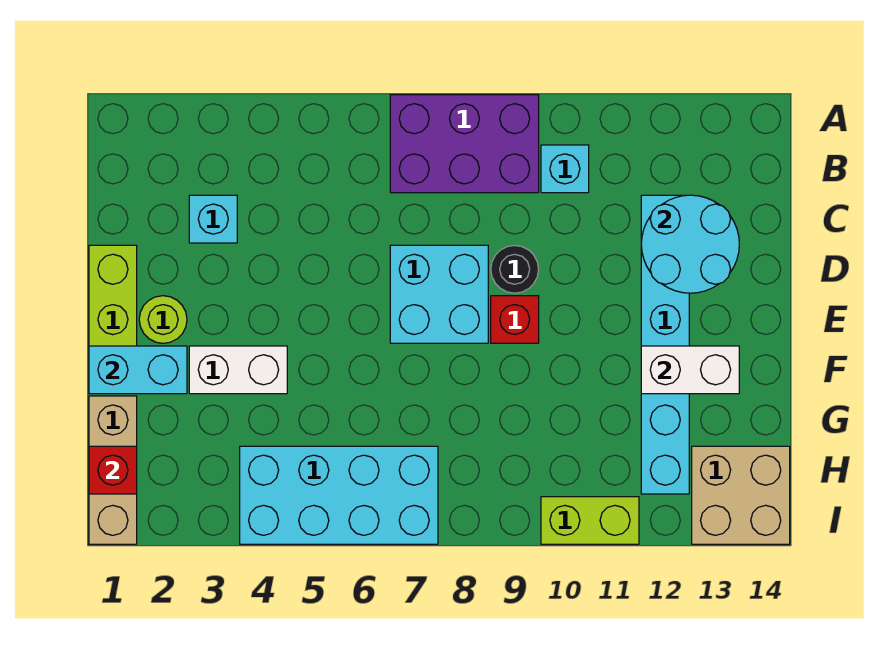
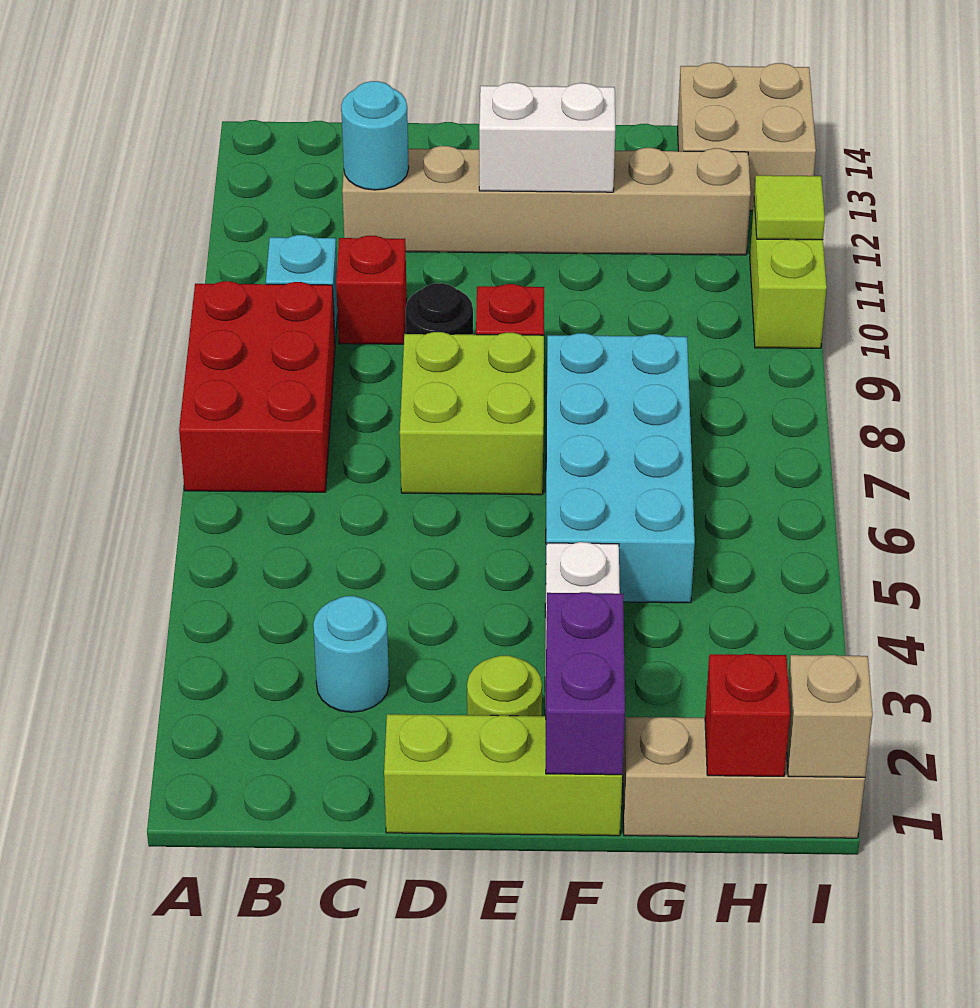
purple 2x3 brick [390,95,539,193] -> red 2x3 brick [179,281,335,492]
cyan 1x1 brick [189,195,237,243] -> cyan 1x1 round brick [313,596,389,712]
none -> red 1x1 brick [336,236,407,344]
cyan 1x6 brick [641,195,689,494] -> tan 1x6 brick [342,146,751,255]
cyan 2x2 round brick [641,195,739,293] -> cyan 1x1 round brick [341,81,409,190]
cyan 2x2 brick [390,245,488,343] -> lime 2x2 brick [400,332,544,495]
cyan 1x2 brick [89,346,187,394] -> purple 1x2 brick [546,592,625,775]
white 1x2 brick [641,346,739,394] -> white 1x2 brick turned to [479,82,615,192]
cyan 2x4 brick [240,446,438,544] -> cyan 2x4 brick moved to [546,333,695,603]
none -> tan 1x1 brick [787,655,873,777]
none -> lime 1x1 tile [754,175,825,240]

